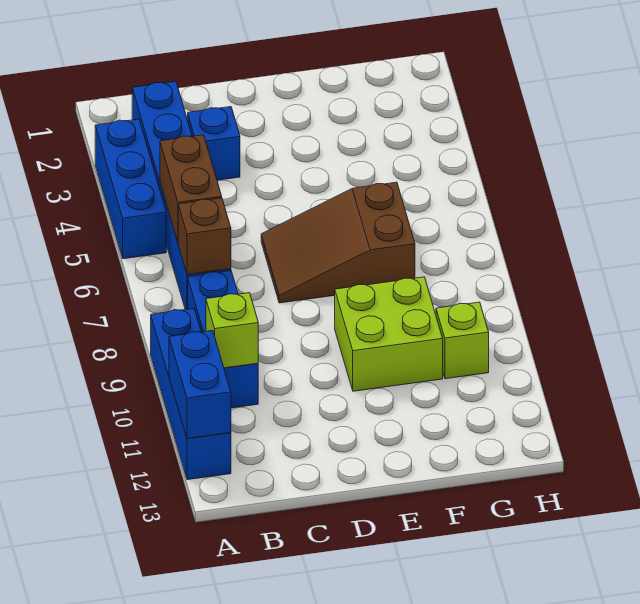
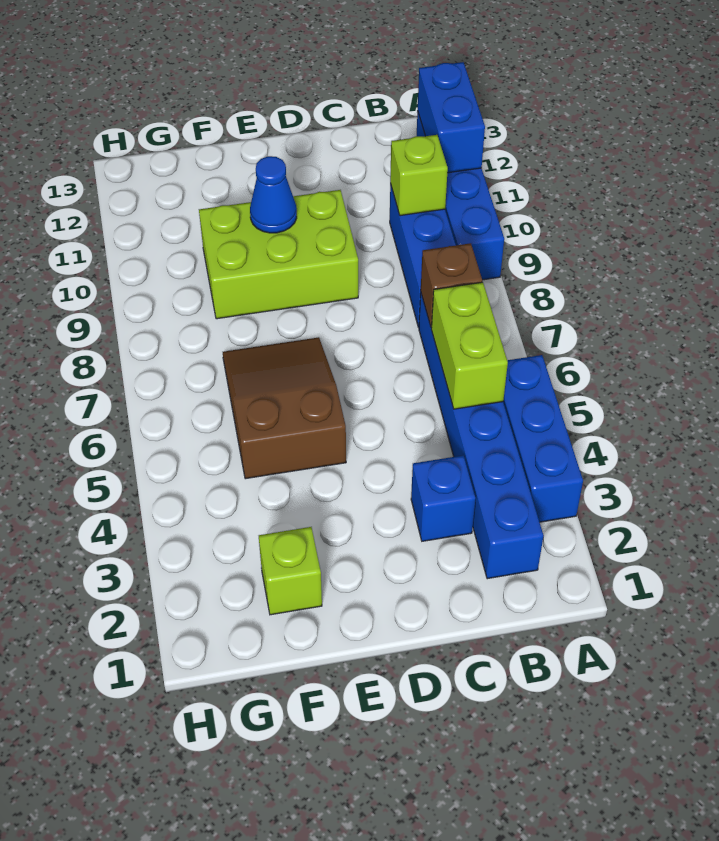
brown 1x2 brick [160,135,222,242] -> lime 1x2 brick [431,282,508,409]
brown 2x3 slope [261,182,415,303] -> brown 2x3 slope turned to [223,337,346,479]
lime 2x2 brick [335,277,443,391] -> lime 2x3 brick [199,190,358,319]
none -> blue 1x1 cone [250,156,297,233]
lime 1x1 brick [436,302,489,379] -> lime 1x1 brick moved to [259,527,322,615]

